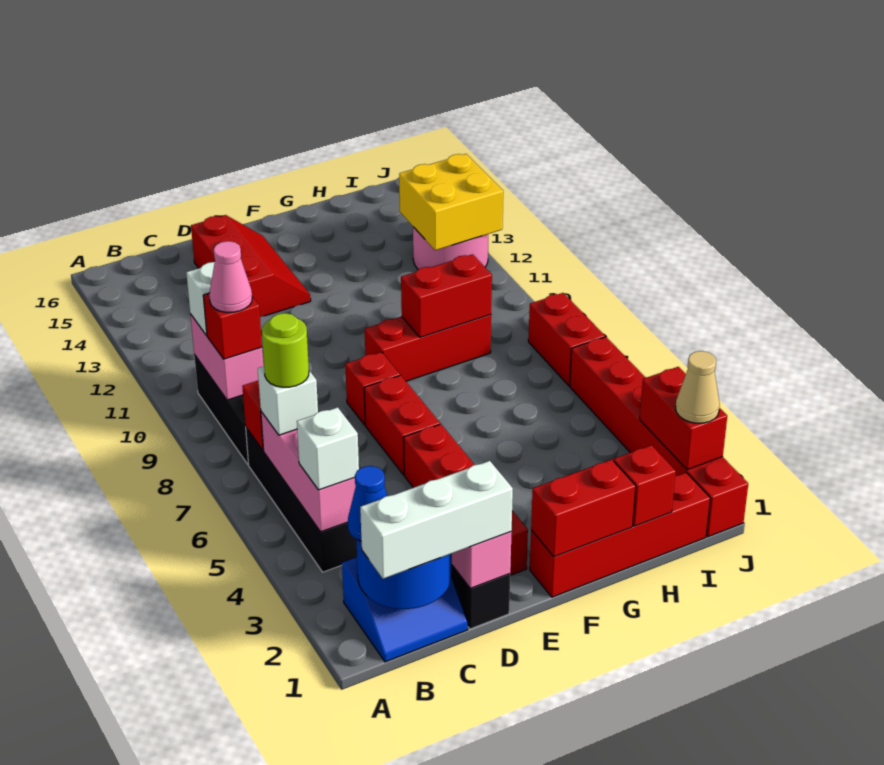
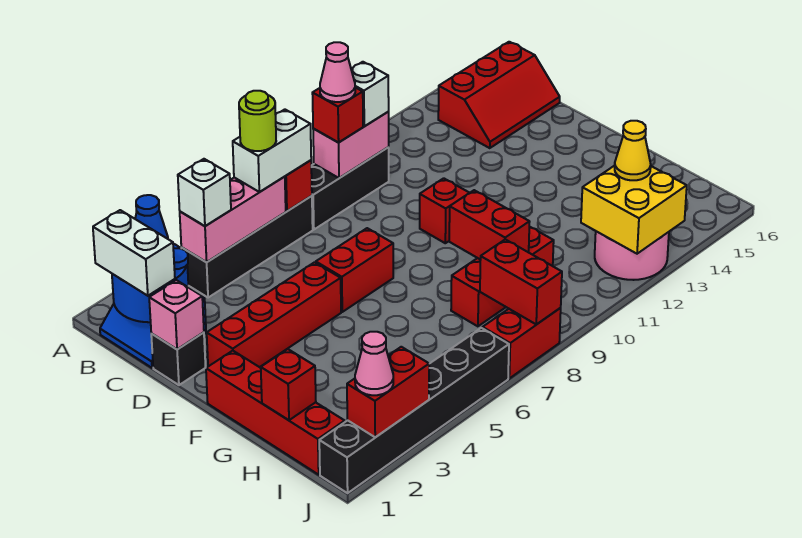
white 1x3 brick [360,461,513,579] -> white 1x2 brick [93,210,175,296]
white 1x1 brick [258,366,318,435] -> white 1x2 brick [233,109,311,192]
red 2x3 slope [191,215,311,317] -> red 2x3 slope moved to [438,42,560,148]
red 1x1 brick [345,352,400,425] -> red 1x1 brick moved to [420,178,469,243]
red 1x2 brick [531,459,636,557] -> red 1x2 brick moved to [480,239,562,324]
red 1x3 brick [365,315,491,381] -> red 1x3 brick turned to [451,227,554,326]
none -> yellow 1x1 cone [615,121,651,180]
red 1x6 brick [570,337,748,537] -> black 1x6 brick [319,328,509,493]
tan 1x1 cone [676,351,720,423] -> pink 1x1 cone [355,332,393,395]

